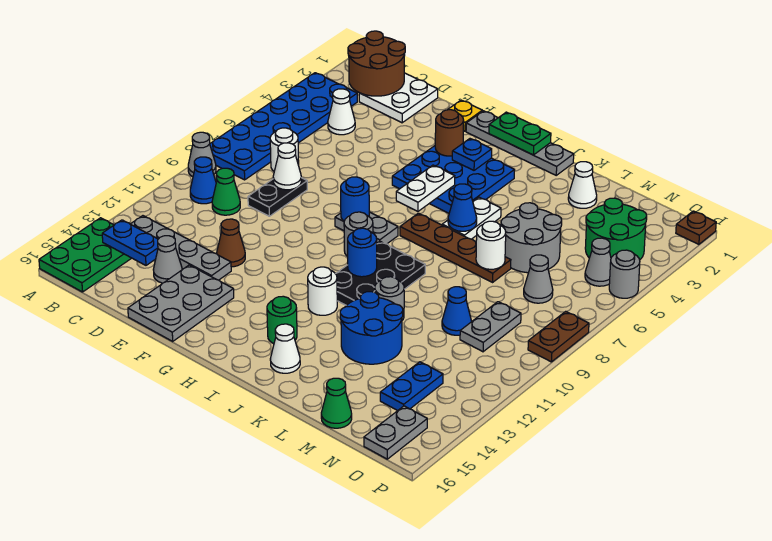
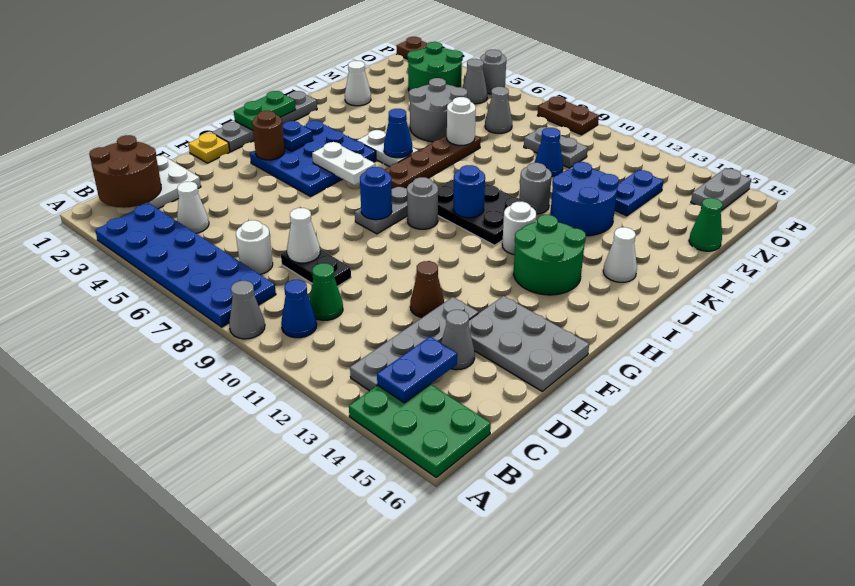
green 1x1 round brick [267,296,297,344] -> green 2x2 round brick [514,215,586,295]
blue 1x2 plate [380,362,443,411] -> blue 1x2 plate turned to [615,170,663,216]
grey 1x2 plate [364,406,427,459] -> grey 1x2 plate turned to [691,168,751,210]

